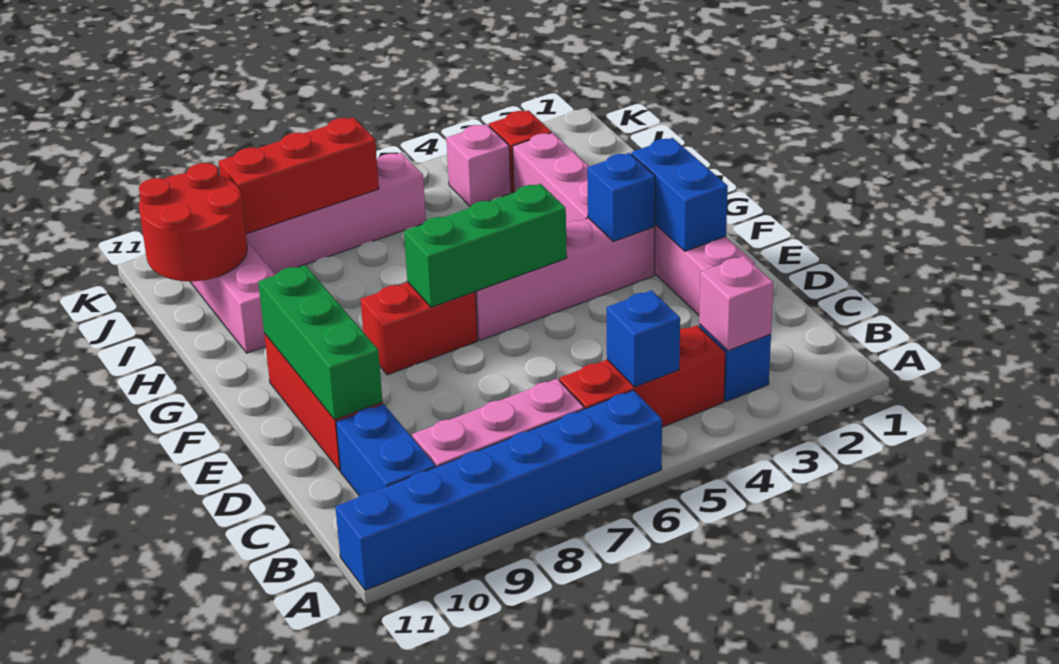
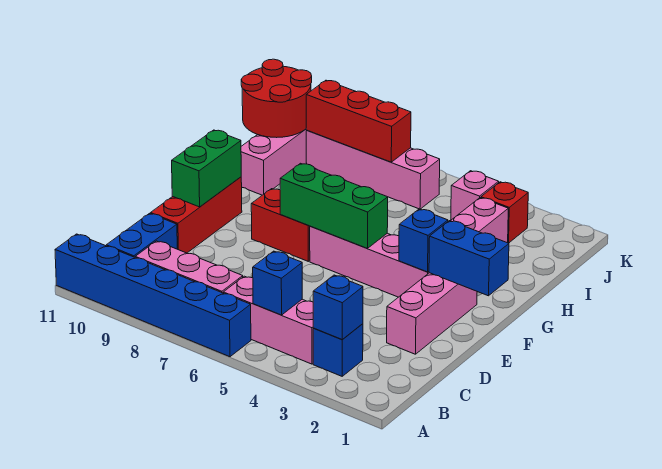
pink 1x1 brick [699,256,773,351] -> blue 1x1 brick [313,275,363,340]
red 1x3 brick [559,325,726,427] -> pink 1x3 brick [223,276,314,364]
green 1x3 brick [258,265,382,420] -> green 1x2 brick [172,130,241,207]
blue 1x2 brick [631,138,728,251] -> blue 1x2 brick turned to [429,221,509,296]

